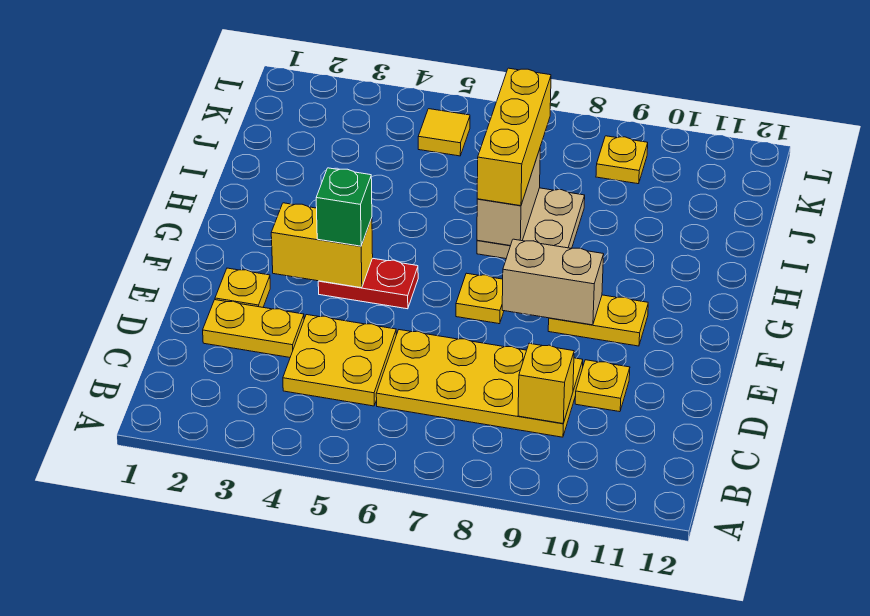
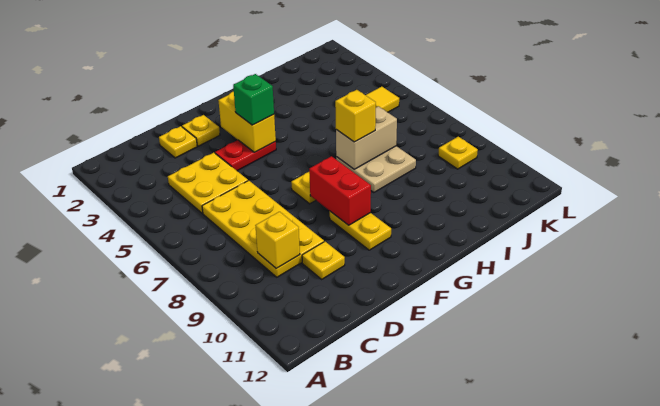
yellow 1x2 plate [203,300,304,357] -> yellow 1x1 plate [159,126,197,158]
red 1x2 plate [318,258,418,309] -> red 1x2 plate turned to [215,140,276,171]
tan 1x2 brick [502,239,604,325] -> red 1x2 brick [309,156,371,225]
yellow 1x3 brick [477,68,551,206] -> yellow 1x1 brick [335,90,376,142]

